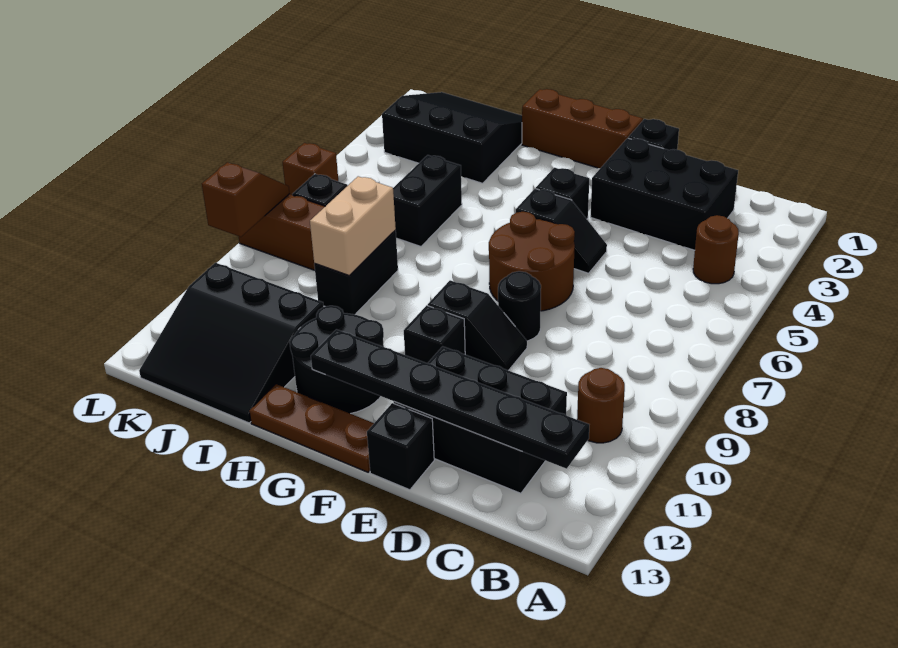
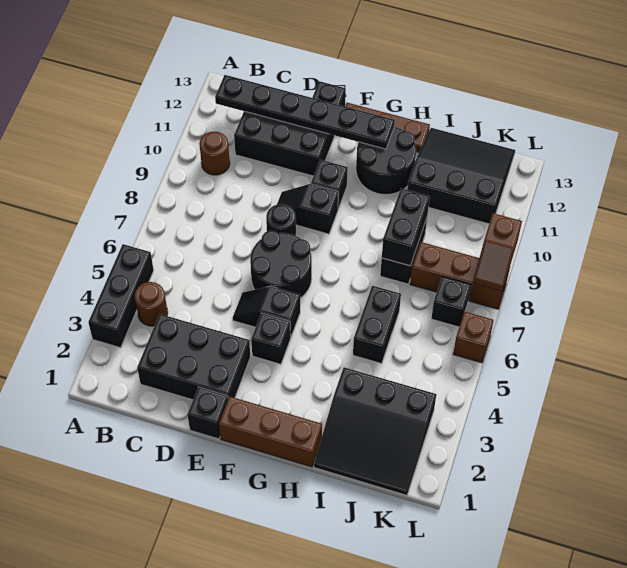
none -> black 1x3 brick [88,244,154,348]
brown 2x2 round brick [489,212,575,311] -> black 2x2 round brick [250,231,312,298]
tan 1x2 brick [310,176,396,276] -> black 1x2 brick [382,188,430,266]

